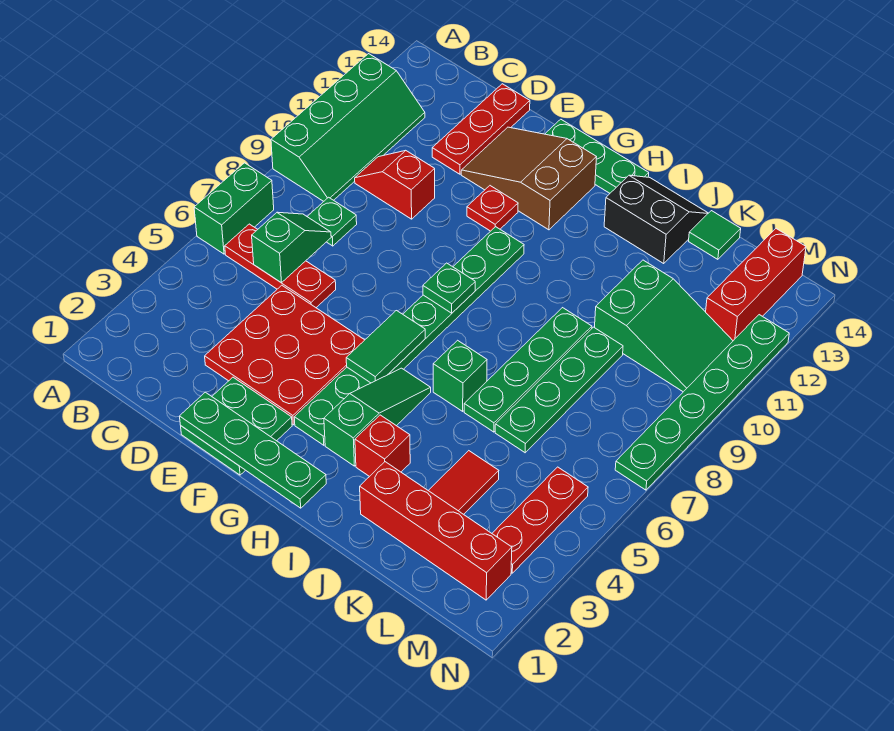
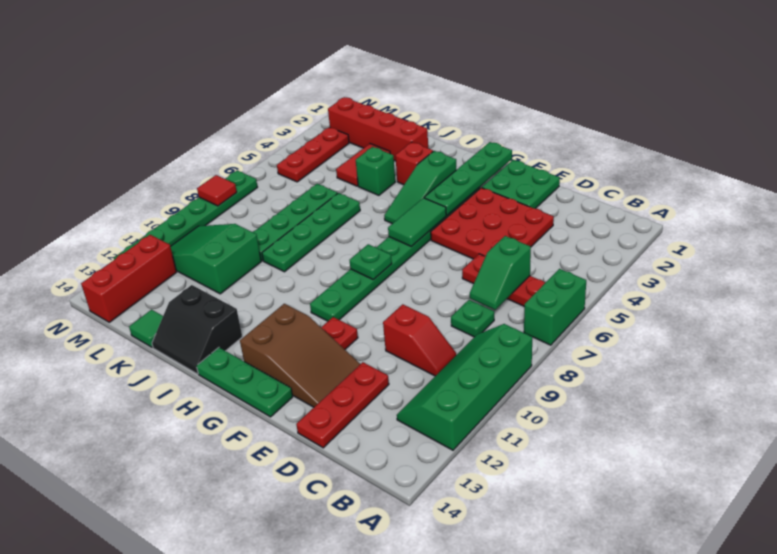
green 1x4 plate [180,392,326,508] -> green 1x4 plate turned to [424,142,512,215]
green 1x1 brick [433,340,487,411] -> green 1x1 brick moved to [356,147,395,195]
none -> red 1x1 tile [197,175,237,206]

